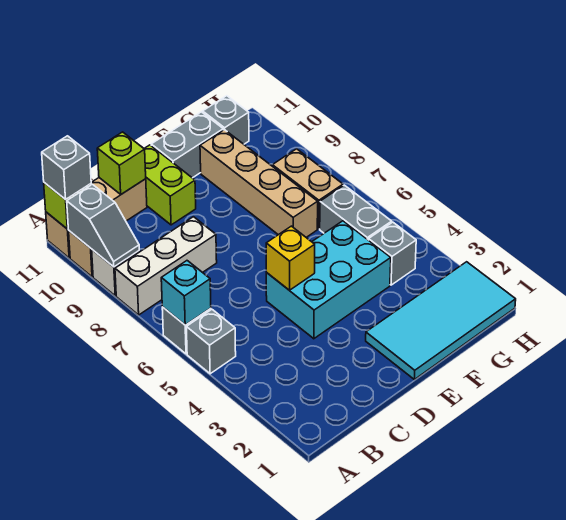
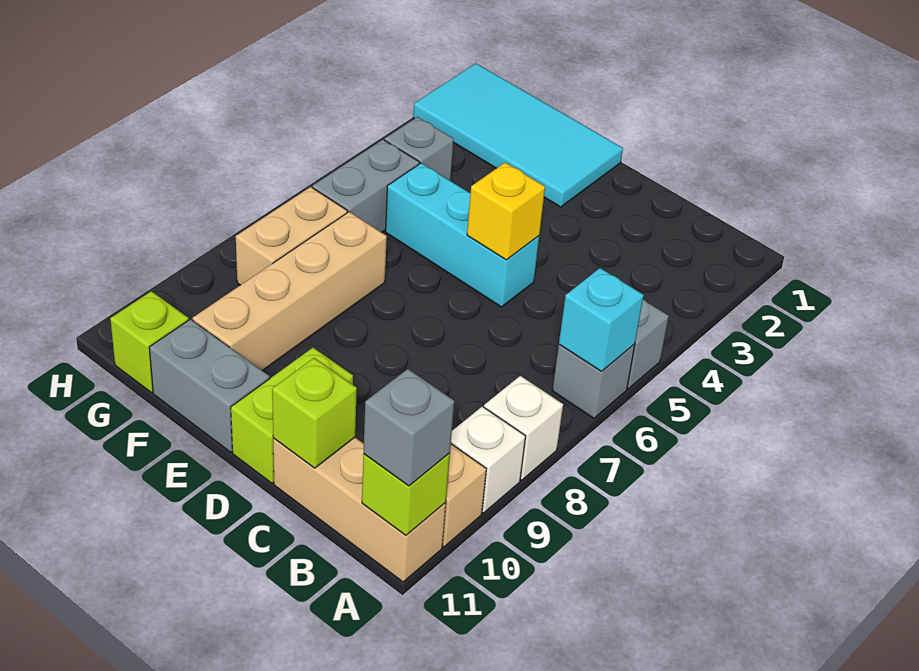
white 1x3 brick [115,217,217,315] -> white 1x1 brick [484,376,563,480]
grey 1x2 slope [67,184,139,267] -> none
cyan 2x3 brick [266,221,391,339] -> cyan 1x3 brick [386,163,539,307]
grey 1x1 brick [203,96,249,144] -> lime 1x1 brick [110,291,189,393]

